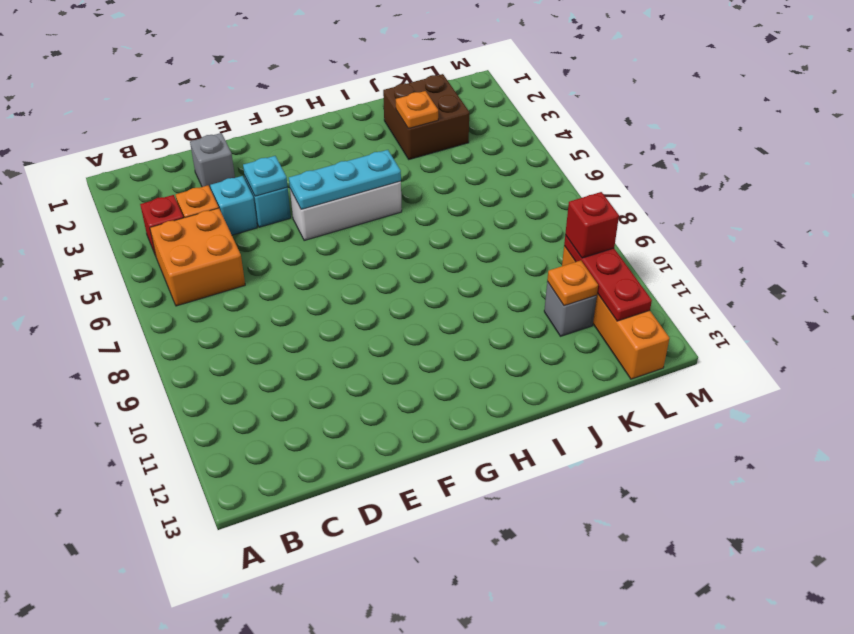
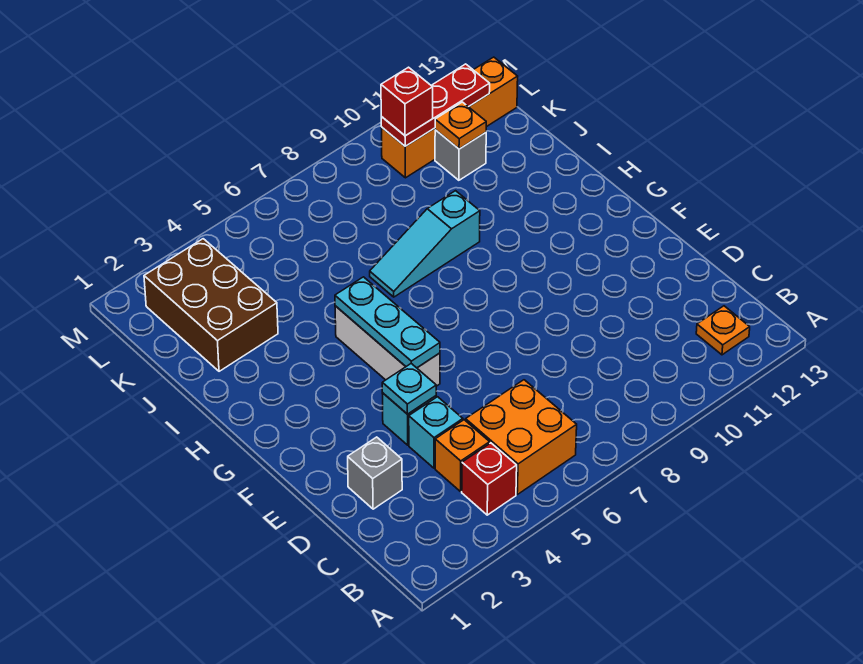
none -> cyan 1x3 slope [370,191,480,297]
brown 2x2 brick [383,74,469,159] -> brown 2x3 brick [144,239,278,371]
orange 1x1 plate [396,91,438,129] -> orange 1x1 plate moved to [696,306,750,355]

